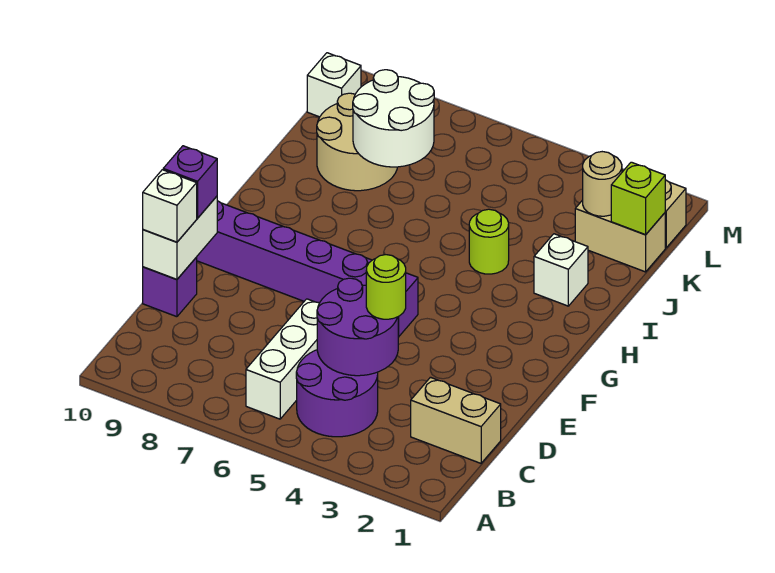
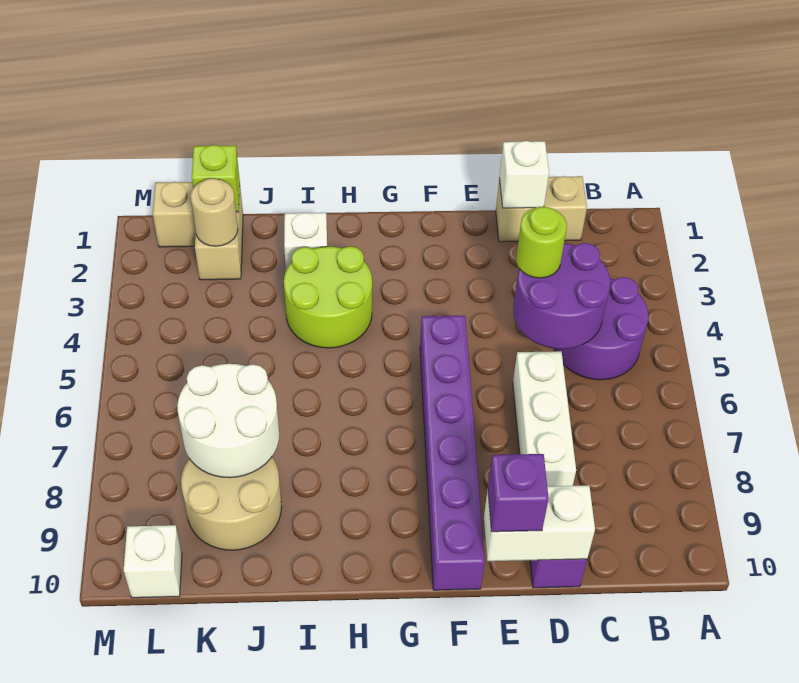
white 1x3 brick [246,299,319,419] -> white 1x3 brick turned to [513,351,576,486]
tan 1x2 brick [411,377,501,463] -> tan 1x2 brick turned to [496,176,587,242]
white 1x1 brick [143,170,197,242] -> white 1x1 brick moved to [499,141,549,208]
lime 1x1 round brick [469,209,509,274] -> lime 2x2 round brick [284,246,372,348]

